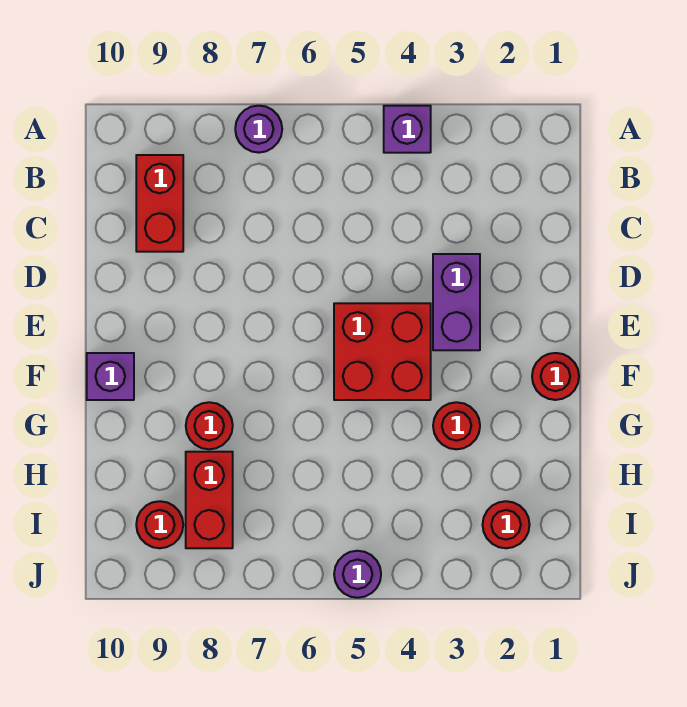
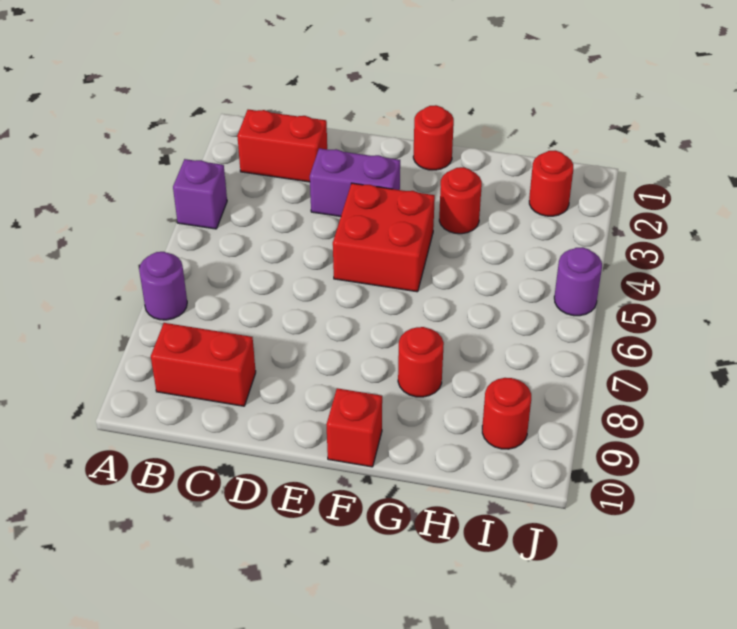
purple 1x1 brick [87,353,134,400] -> red 1x1 brick [326,388,382,467]
red 1x2 brick [186,452,233,548] -> red 1x2 brick moved to [237,110,327,182]

